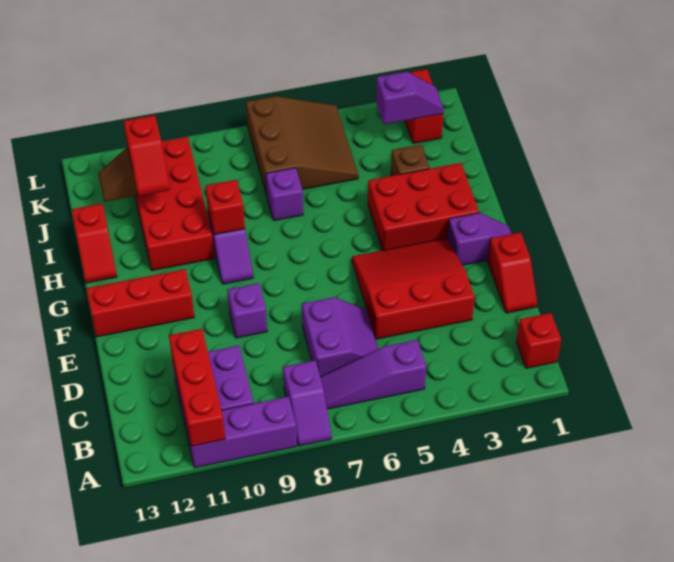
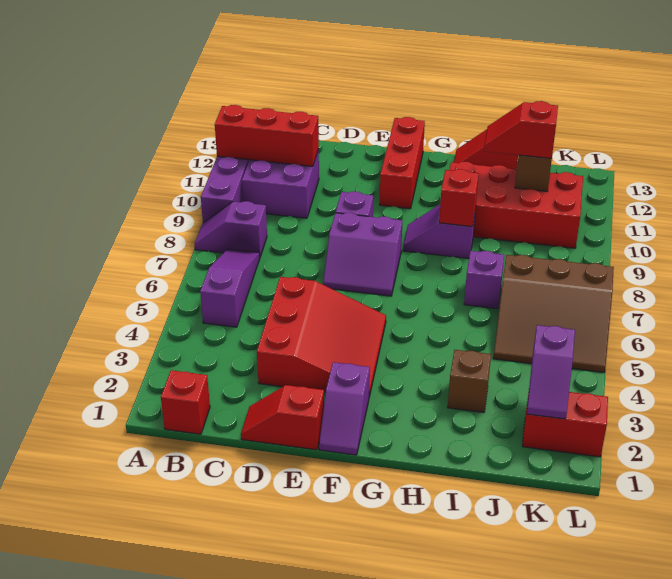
purple 2x2 slope [302,297,378,377] -> purple 2x2 slope moved to [323,213,402,296]
red 2x3 brick [368,163,479,250] -> none

